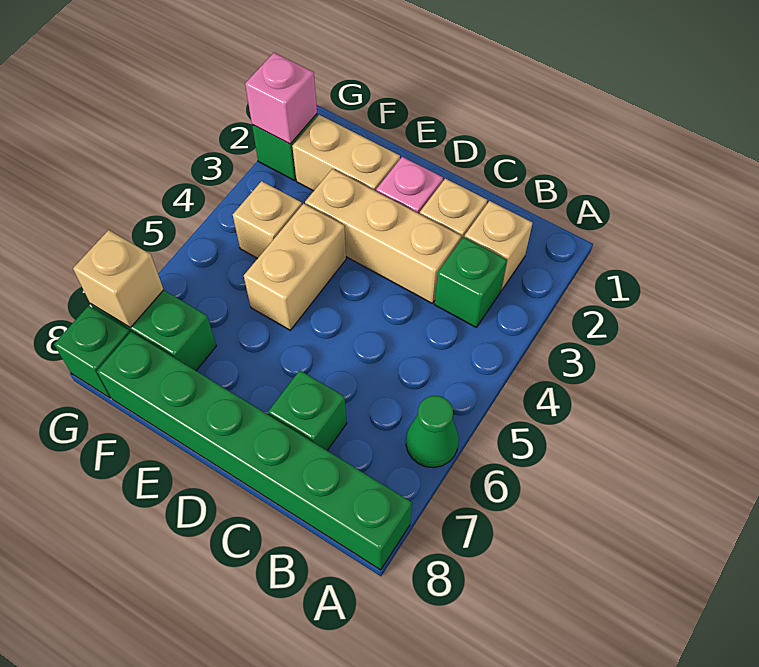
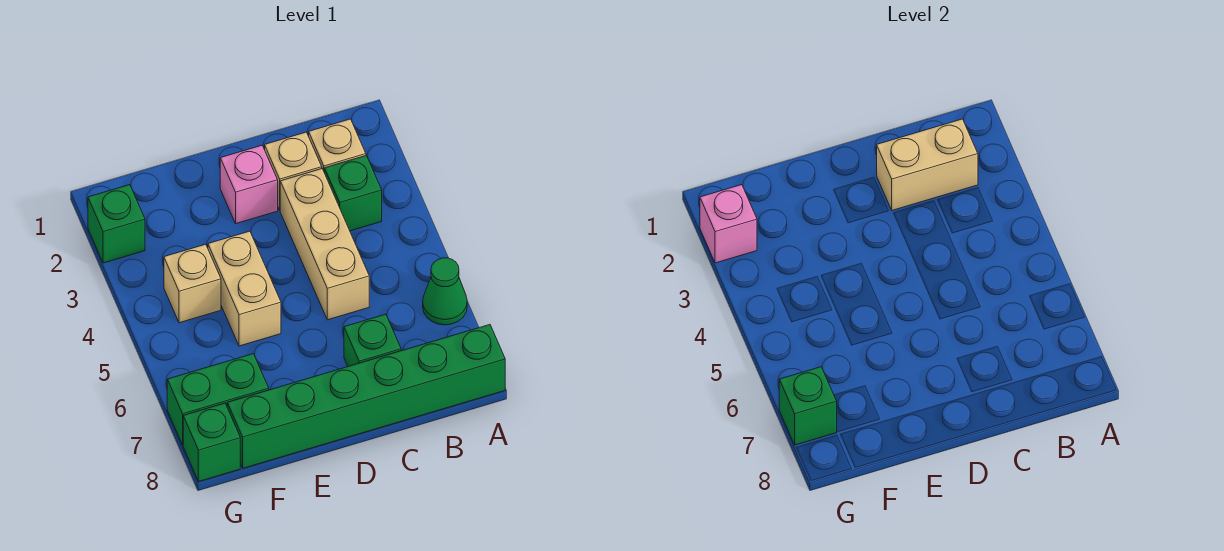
tan 1x3 brick [305,169,461,303] -> tan 1x3 brick turned to [280,169,369,320]
tan 1x2 brick [292,115,400,191] -> tan 1x2 brick moved to [877,119,978,210]
tan 1x1 brick [73,230,164,328] -> green 1x1 brick [779,367,837,445]

